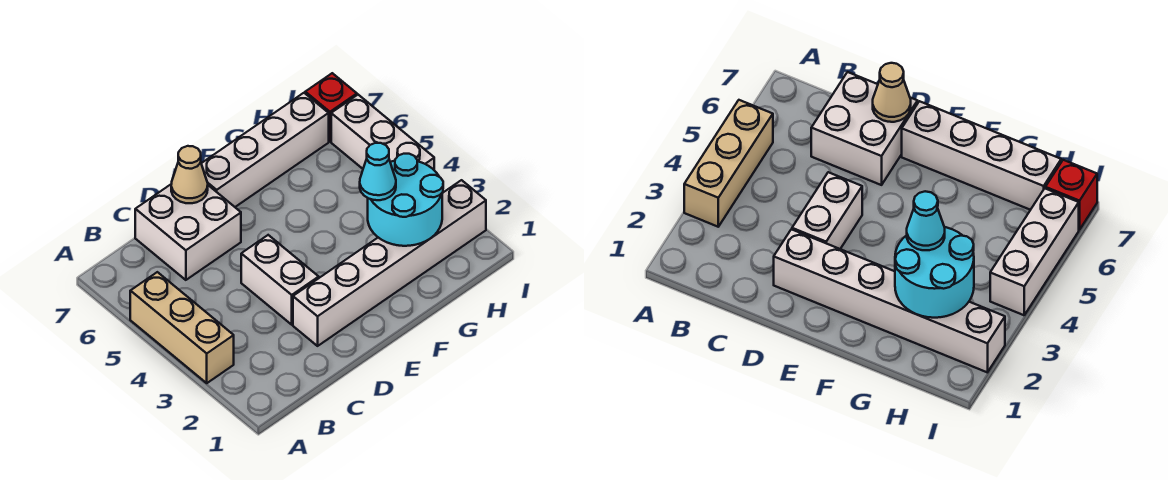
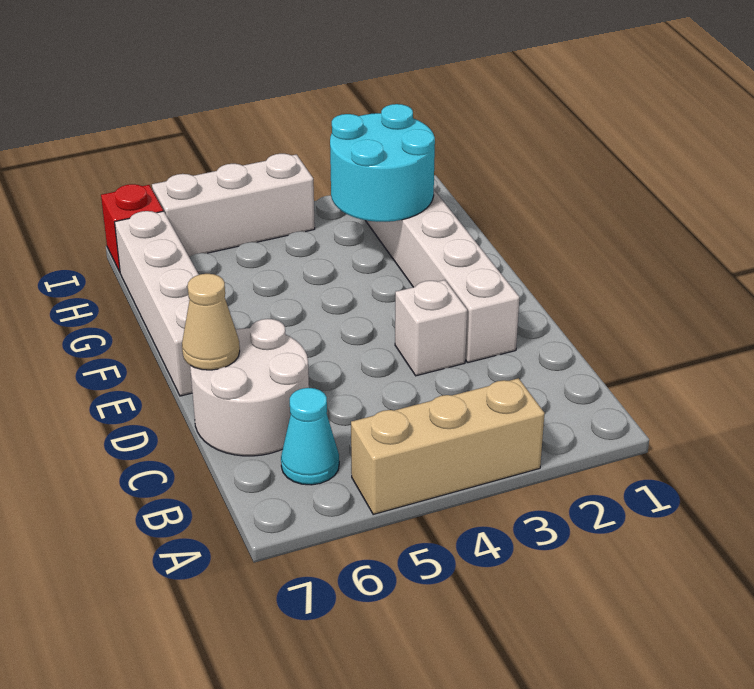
white 2x2 brick [135,185,241,280] -> white 2x2 round brick [190,319,309,456]
white 1x2 brick [241,235,319,325] -> white 1x1 brick [395,280,467,376]
cyan 1x1 cone [360,143,396,200] -> cyan 1x1 cone moved to [281,388,339,485]

